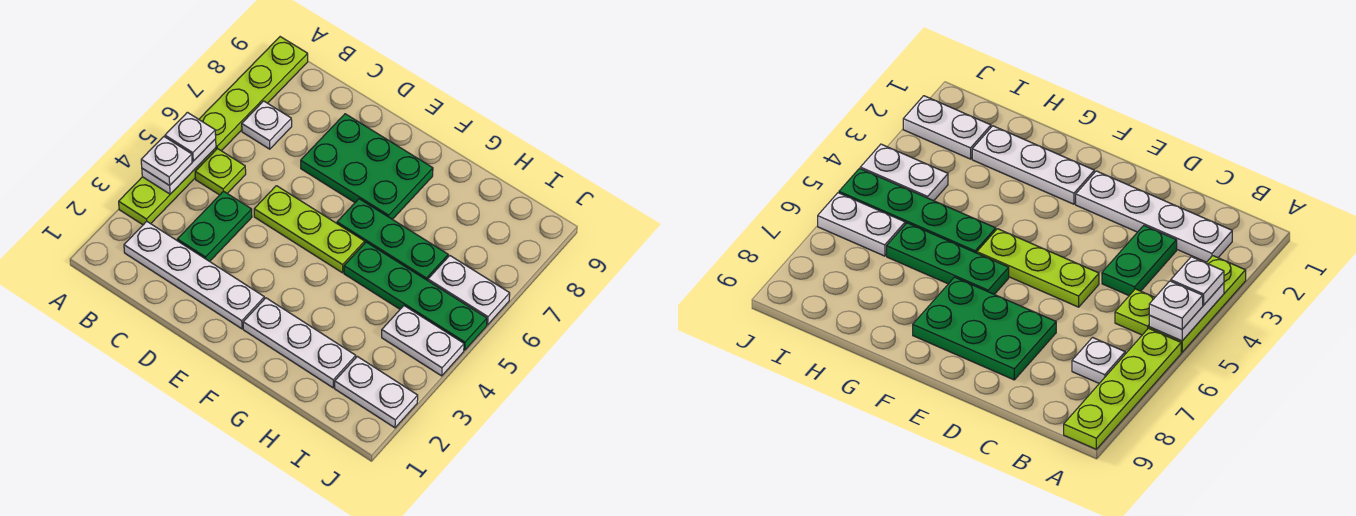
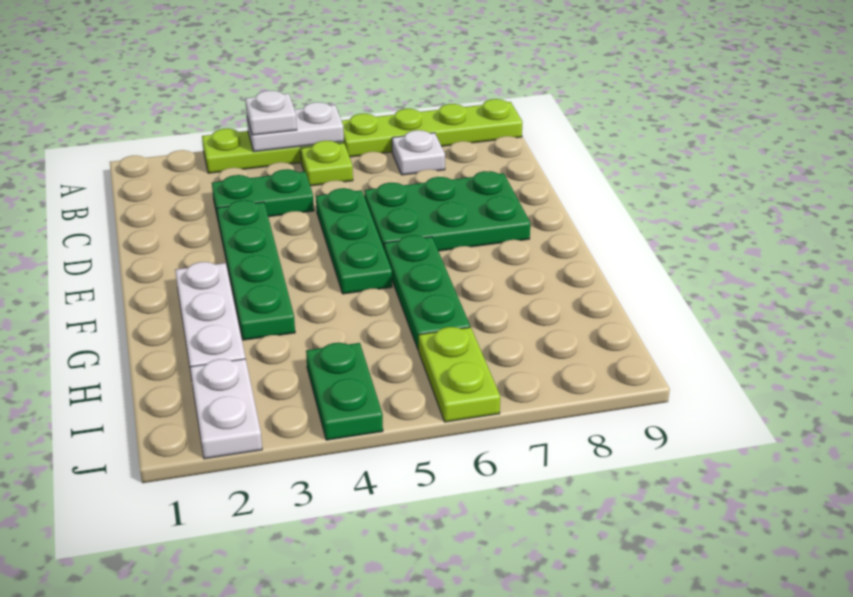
white 1x1 plate [165,112,216,161] -> none
white 1x4 plate [124,221,264,329] -> none
lime 1x3 plate [254,186,365,273] -> green 1x3 plate [316,188,392,294]
green 2x3 plate [301,114,433,219] -> green 2x3 plate turned to [364,171,530,251]
green 1x4 plate [344,242,487,350] -> green 1x4 plate moved to [217,200,295,340]
white 1x2 plate [382,306,464,376] -> green 1x2 plate [306,343,383,440]
white 1x2 plate [428,256,510,325] -> lime 1x2 plate [419,327,500,422]

